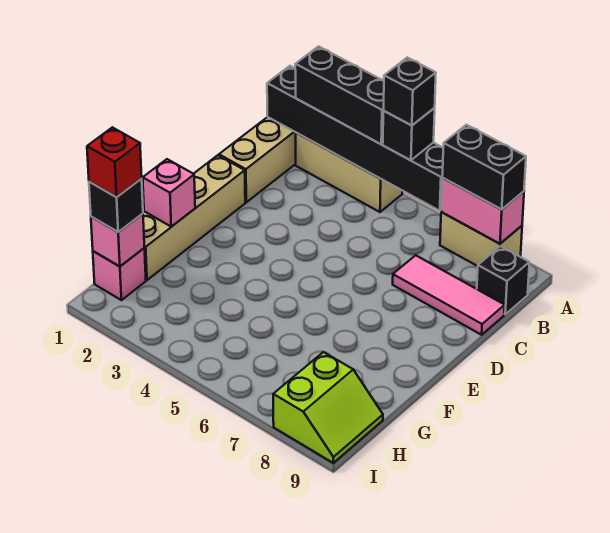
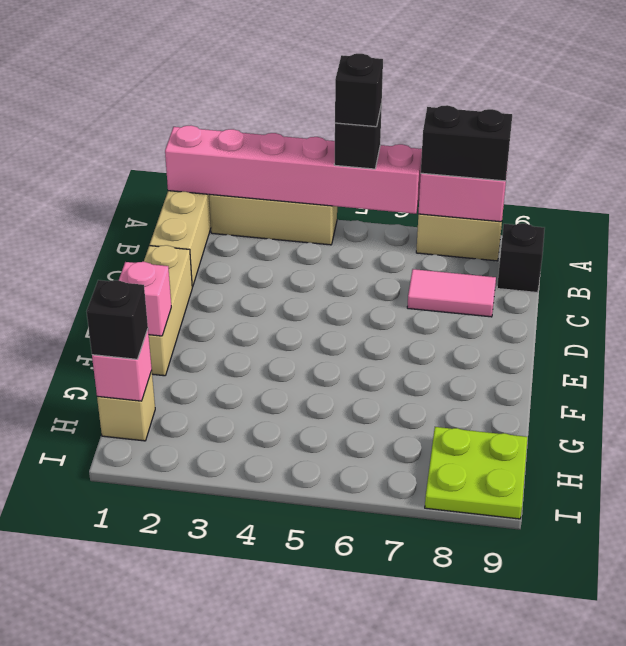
black 1x6 brick [267,66,443,211] -> pink 1x6 brick [165,126,422,214]
black 1x3 brick [295,46,384,144] -> none
pink 1x3 tile [393,255,505,335] -> pink 1x2 tile [407,269,496,317]
tan 1x4 brick [143,155,245,280] -> tan 1x3 brick [144,245,192,376]
pink 1x1 brick [93,248,146,300] -> tan 1x1 brick [97,371,155,441]
red 1x1 brick [87,127,142,197] -> none
lime 2x2 slope [273,352,383,463] -> lime 2x2 plate [425,427,527,519]

